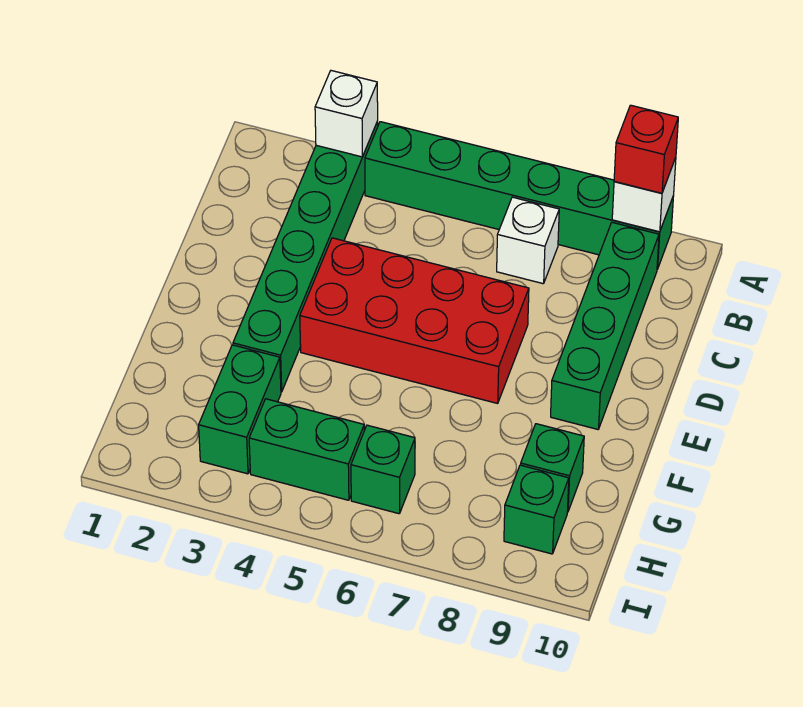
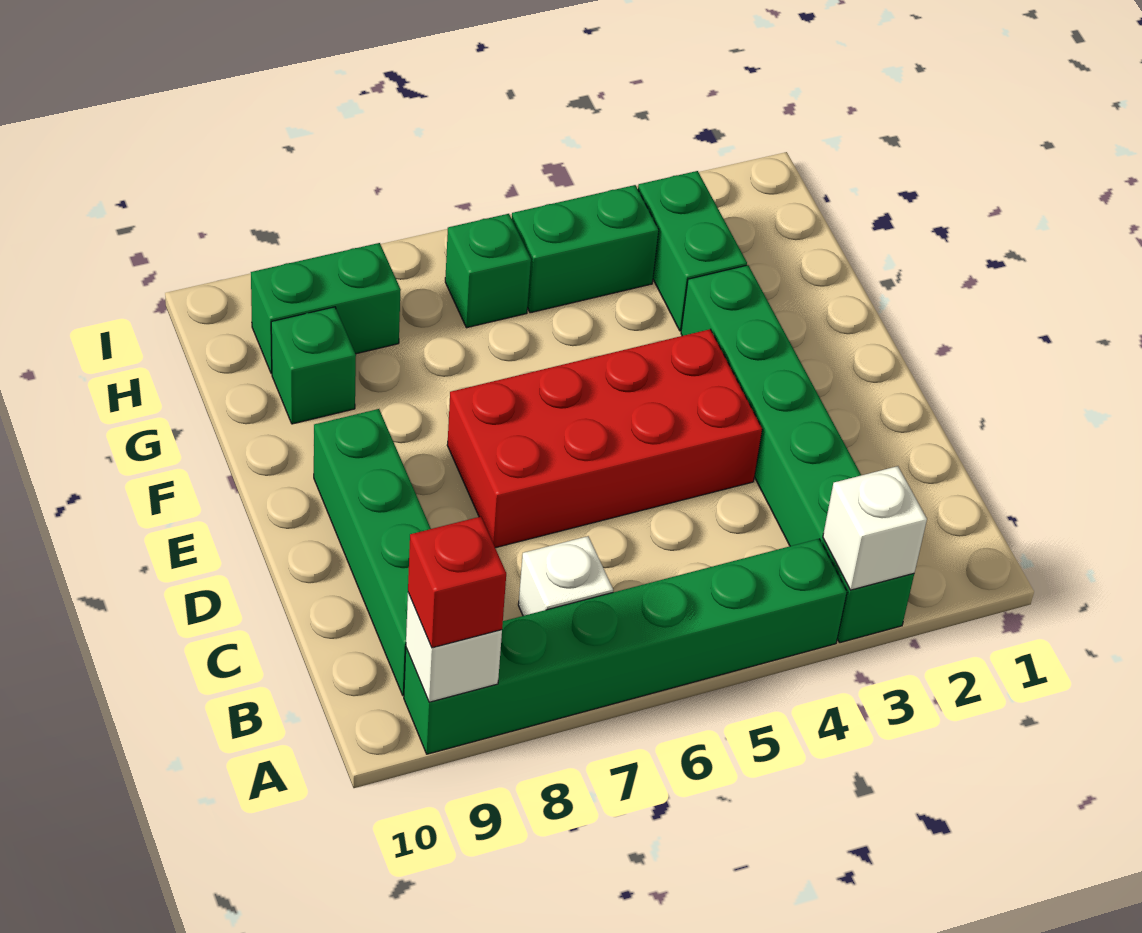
green 1x1 brick [504,465,569,554] -> green 1x2 brick [251,243,401,374]

